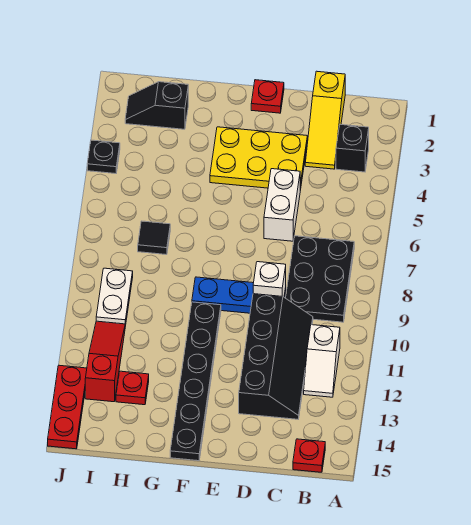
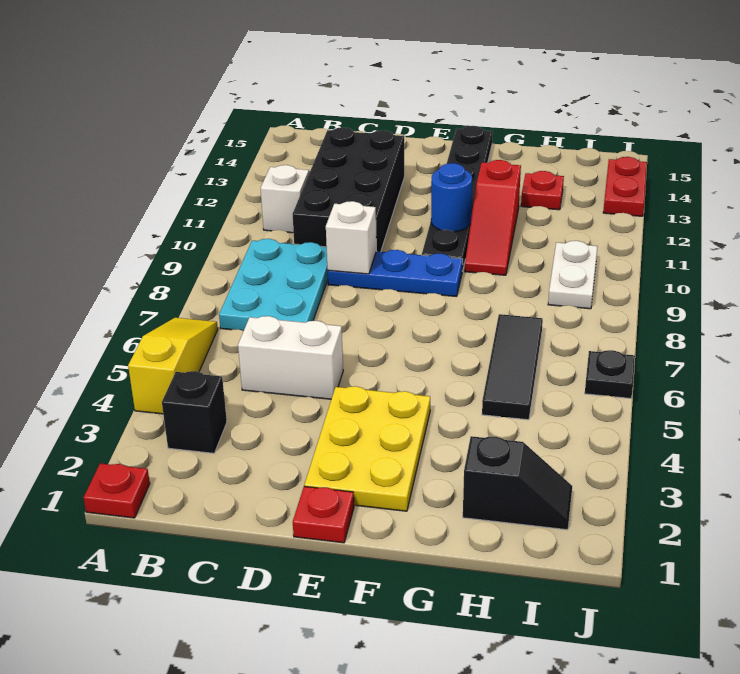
black 2x3 plate [286,236,354,322] -> cyan 2x3 plate [219,239,328,331]
red 1x1 plate [293,439,325,472] -> red 1x1 plate moved to [84,463,150,518]
yellow 1x3 slope [305,71,345,169] -> yellow 1x3 slope moved to [128,318,218,414]
black 2x4 slope [239,294,313,419] -> black 2x4 brick [293,127,404,252]
yellow 2x3 plate [210,127,307,190] -> yellow 2x3 plate turned to [304,386,430,511]
white 1x2 brick [264,169,300,241] -> white 1x2 brick turned to [238,316,343,399]
none -> blue 1x1 round brick [431,163,472,232]
black 1x1 tile [138,221,170,255] -> black 1x3 tile [482,314,543,420]
red 1x3 slope [85,321,125,402] -> red 1x3 slope moved to [465,160,521,275]
black 1x1 plate [87,140,120,174] -> black 1x1 plate moved to [585,350,635,398]
red 1x3 plate [48,365,87,449] -> red 1x2 plate [603,157,647,216]

